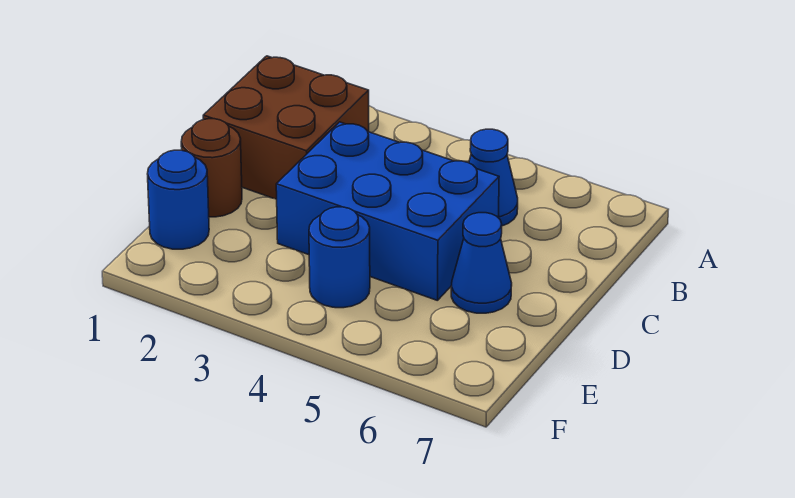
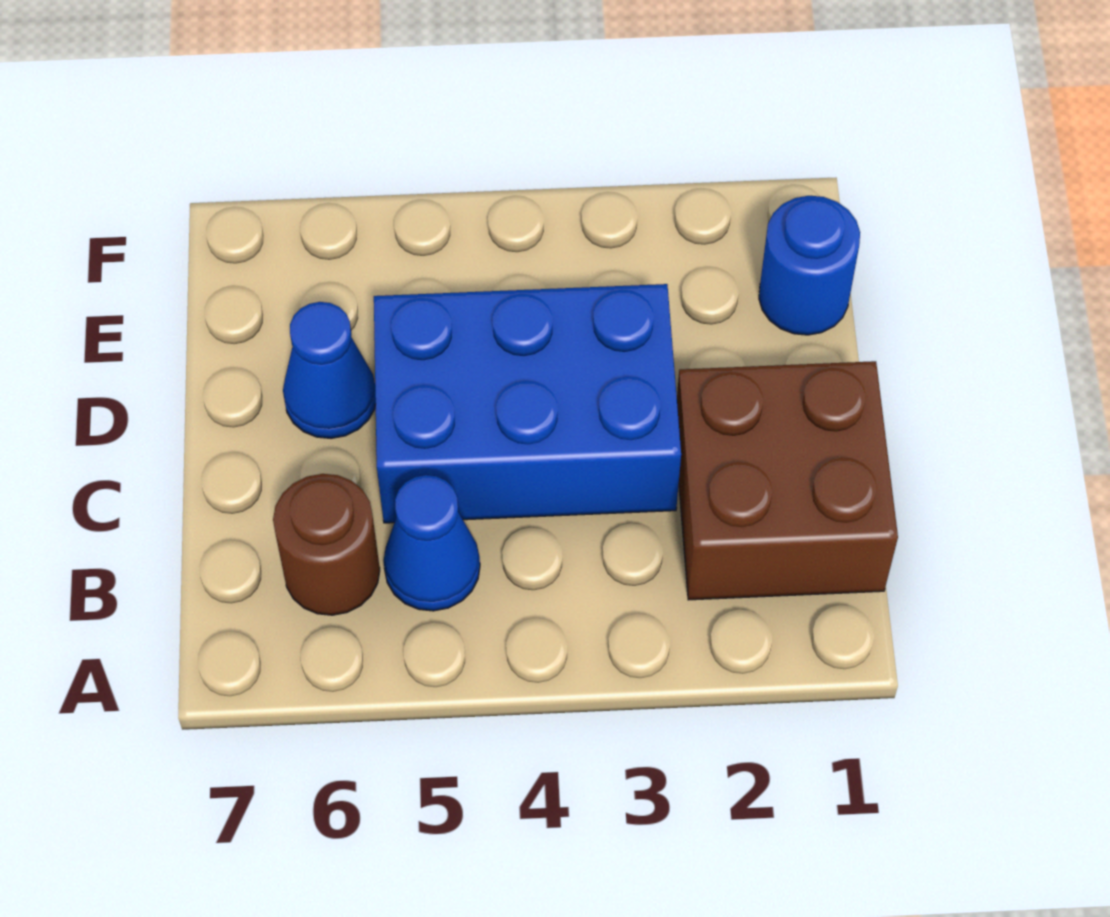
brown 1x1 round brick [181,119,242,217] -> brown 1x1 round brick moved to [273,474,380,615]
blue 1x1 round brick [309,207,370,308] -> none

